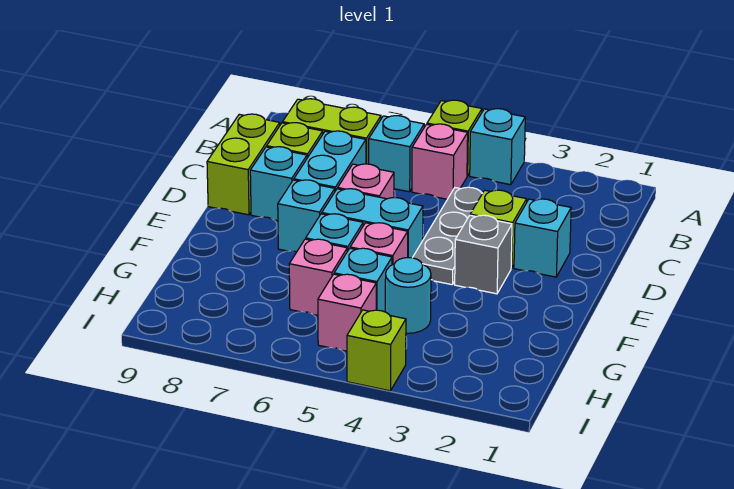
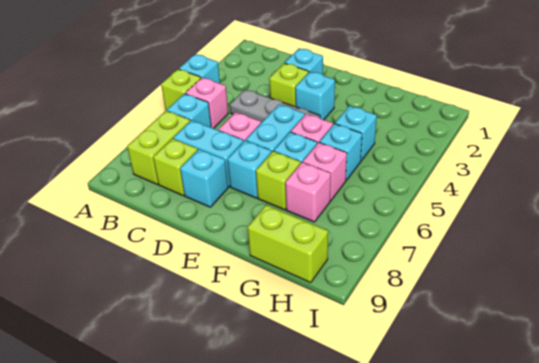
lime 1x2 brick [207,114,280,215] -> lime 1x2 brick moved to [248,205,328,283]
grey 1x1 brick [455,215,512,294] -> cyan 1x1 brick [295,72,335,120]
cyan 1x1 round brick [385,258,431,333] -> cyan 1x1 brick [335,106,377,161]
pink 1x1 brick [318,274,376,351] -> pink 1x1 brick moved to [285,162,331,222]
lime 1x1 brick [347,310,406,391] -> lime 1x1 brick moved to [256,151,301,210]

